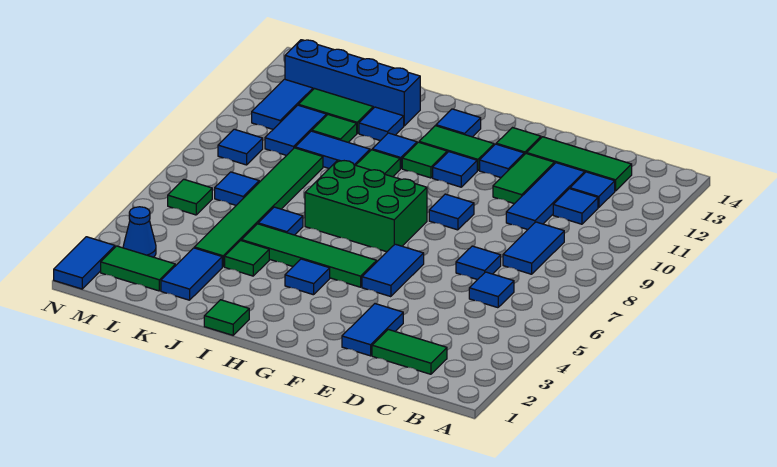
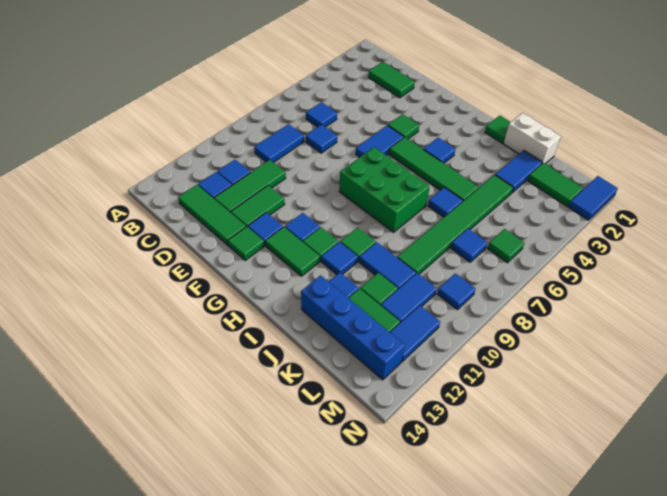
blue 1x3 tile [506,163,585,230] -> green 1x3 tile [214,160,286,213]
blue 1x2 tile [342,304,403,356] -> none
blue 1x1 tile [429,194,474,230] -> none
blue 1x1 tile [436,109,481,137] -> none
none -> white 1x2 brick [503,113,561,164]
green 1x1 tile [225,241,269,276] -> green 1x1 tile moved to [388,114,419,139]
blue 1x1 cone [123,207,156,257] -> none

